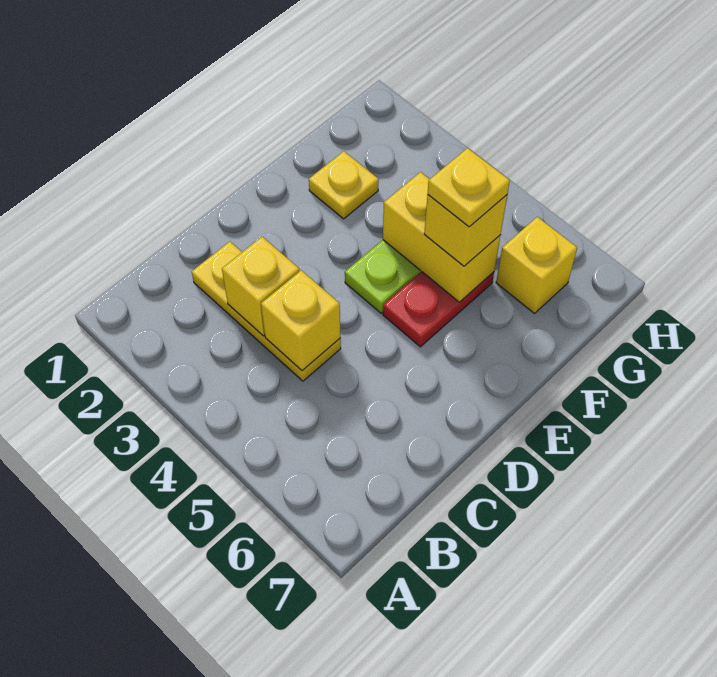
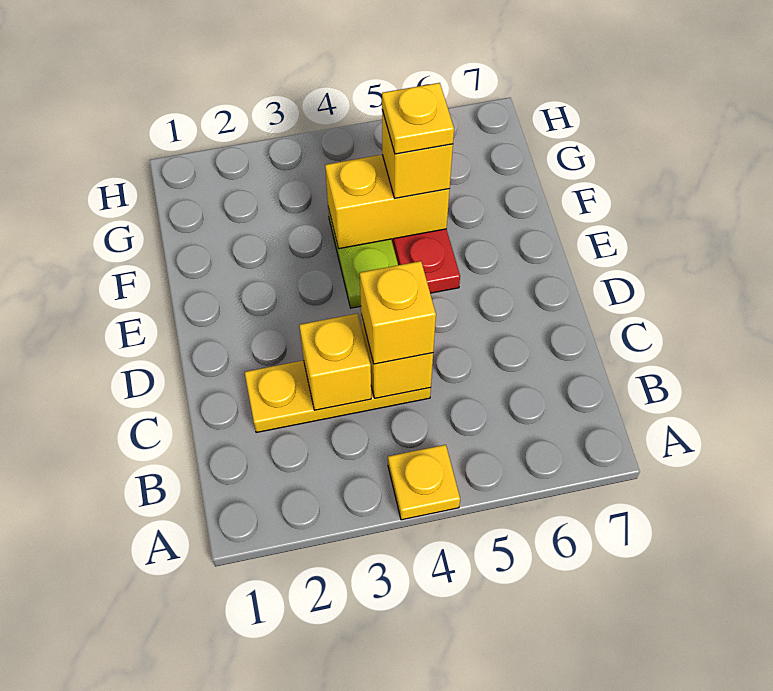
yellow 1x1 plate [309,151,379,219] -> yellow 1x1 plate moved to [388,445,460,520]
yellow 1x1 brick [496,217,577,314] -> yellow 1x1 brick moved to [360,261,436,364]

